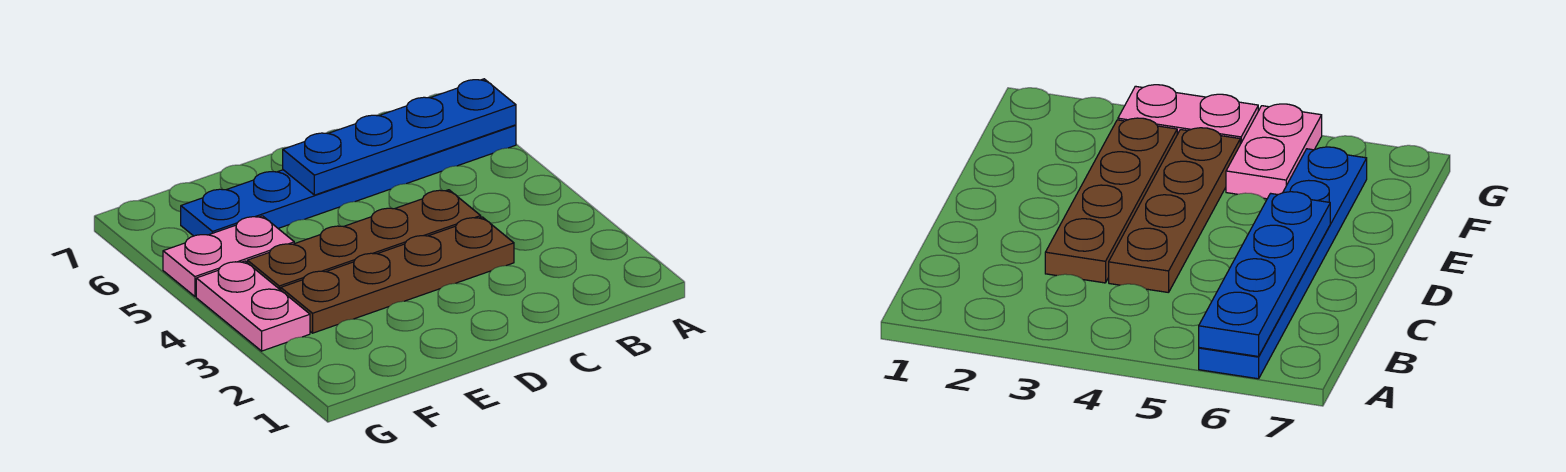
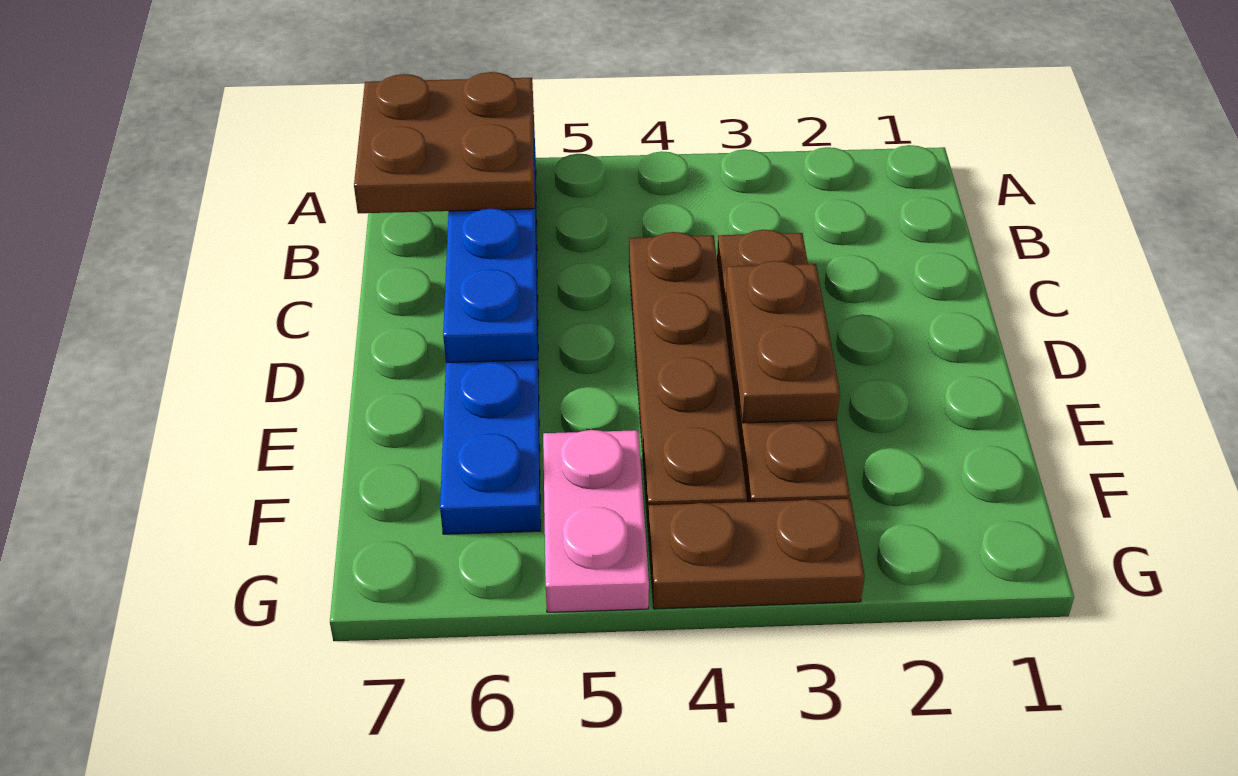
none -> brown 2x2 plate [354,72,535,213]
none -> brown 1x2 plate [726,261,840,423]
pink 1x2 plate [196,261,310,351] -> brown 1x2 plate [648,499,865,609]

